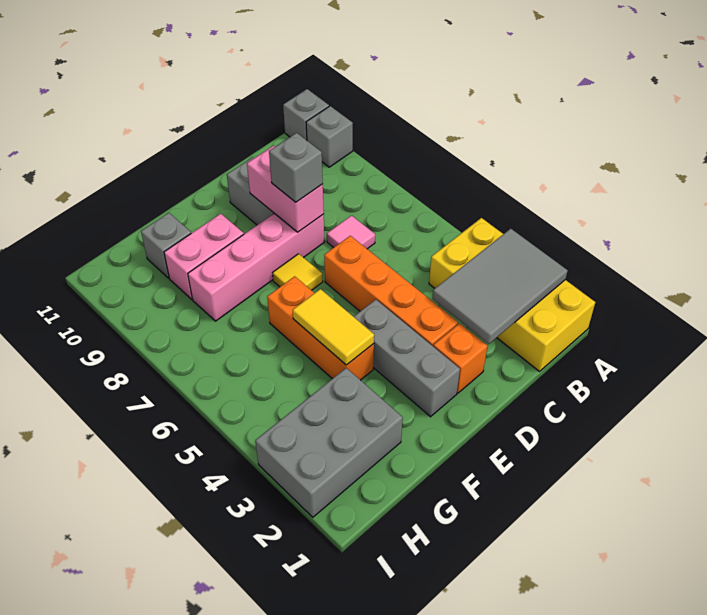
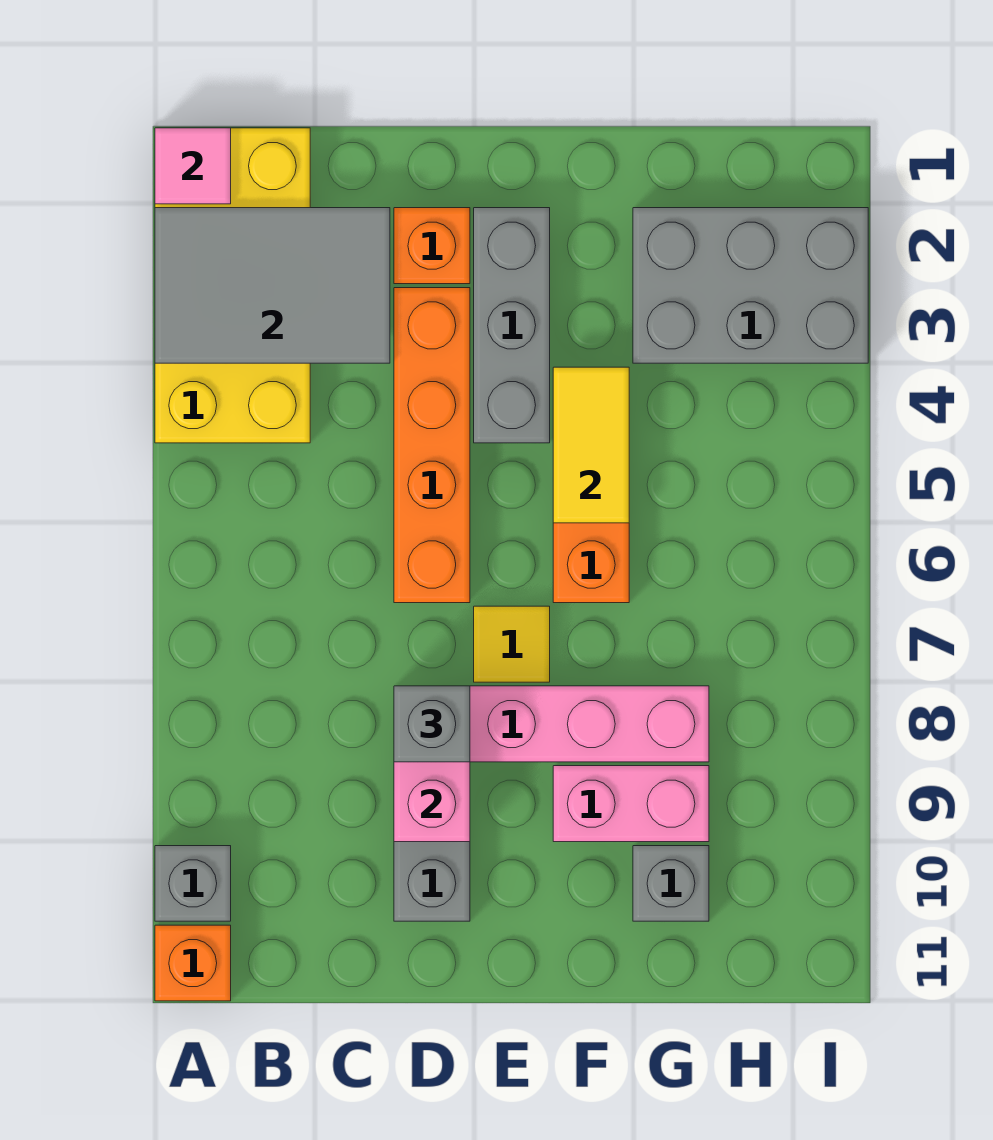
grey 1x1 brick [283,89,329,140] -> orange 1x1 brick [155,925,231,1001]
pink 1x1 tile [327,216,375,249] -> pink 1x1 tile moved to [155,128,231,204]

